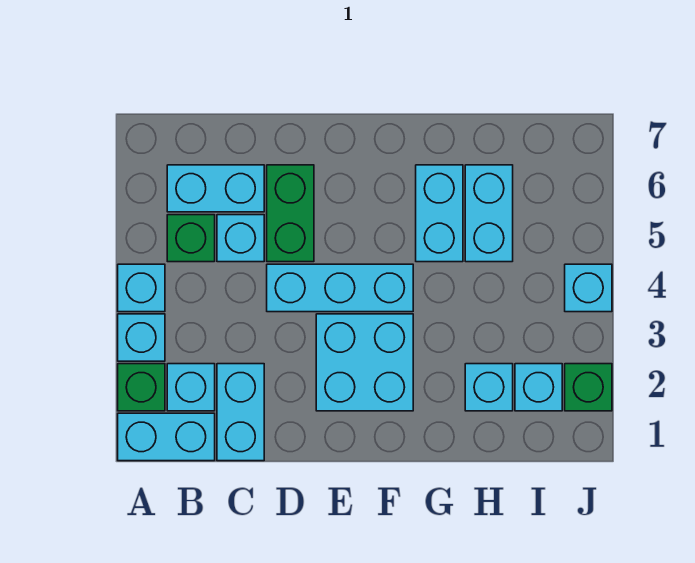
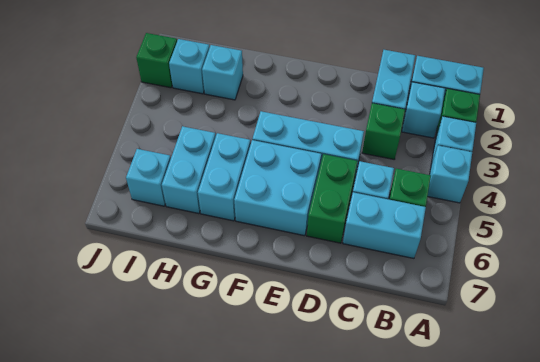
none -> green 1x1 brick [362,103,405,159]
cyan 2x2 brick [316,314,413,411] -> cyan 2x2 brick moved to [234,140,321,236]
cyan 1x1 brick [565,264,612,312] -> cyan 1x1 brick moved to [126,149,171,206]

